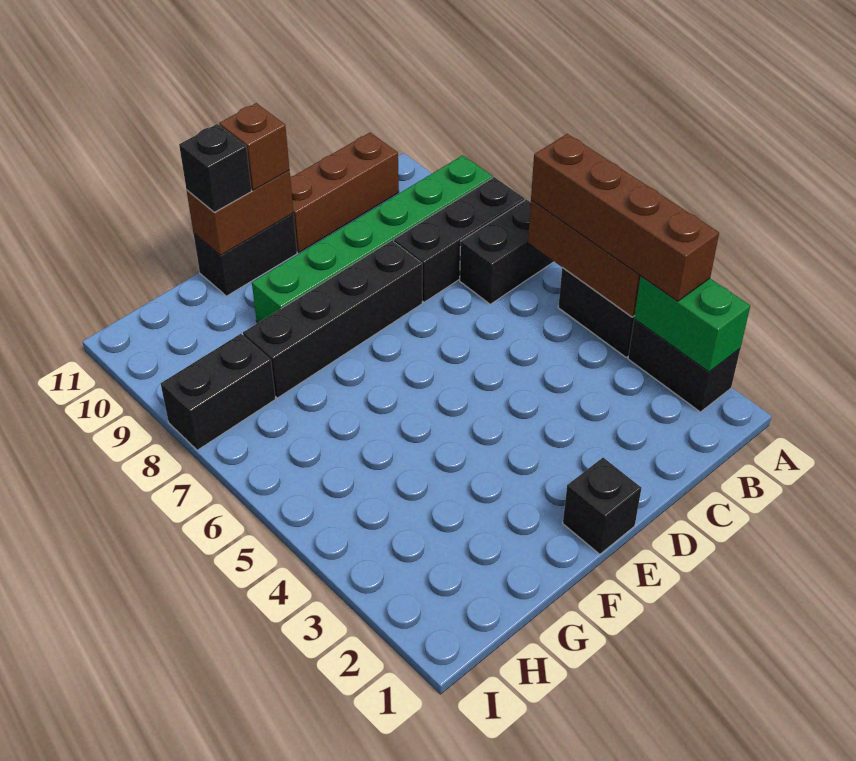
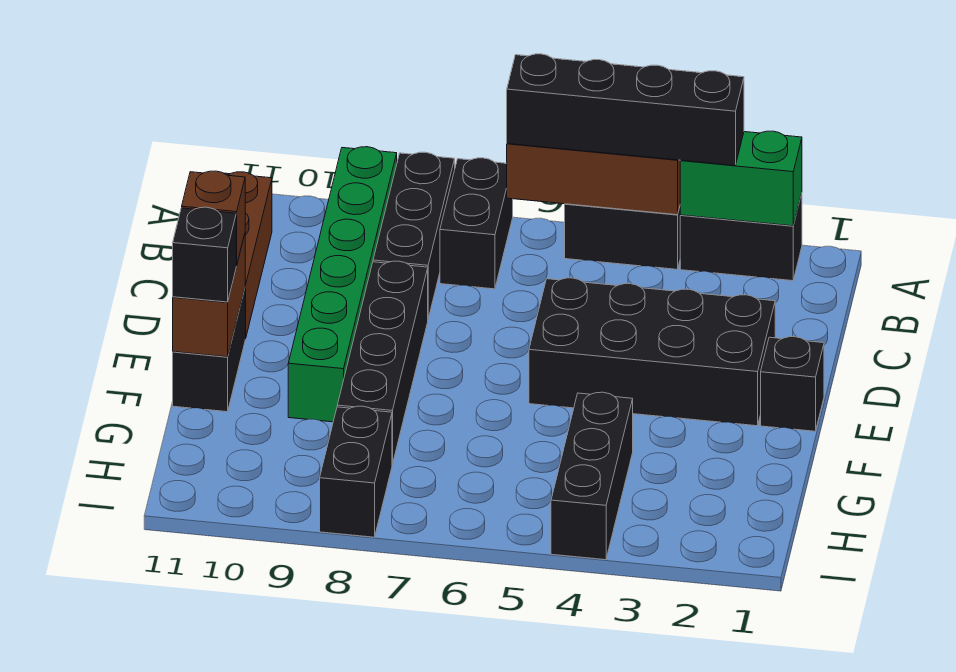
brown 1x4 brick [531,134,719,301] -> black 1x4 brick [507,54,744,165]
none -> black 2x4 brick [529,278,775,426]
none -> black 1x3 brick [551,392,633,560]

